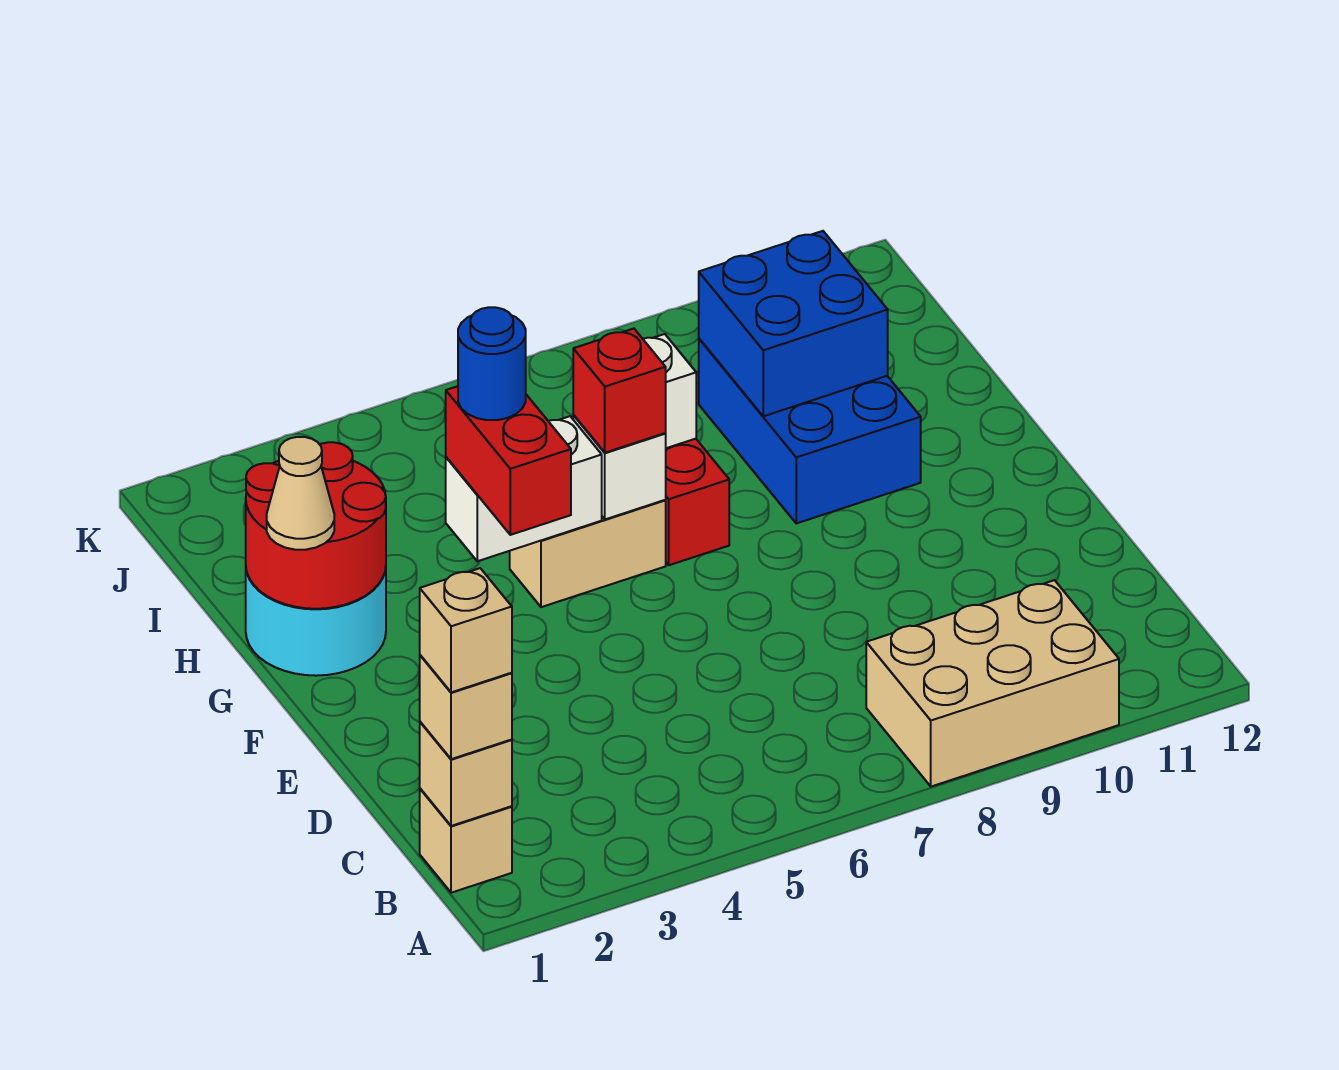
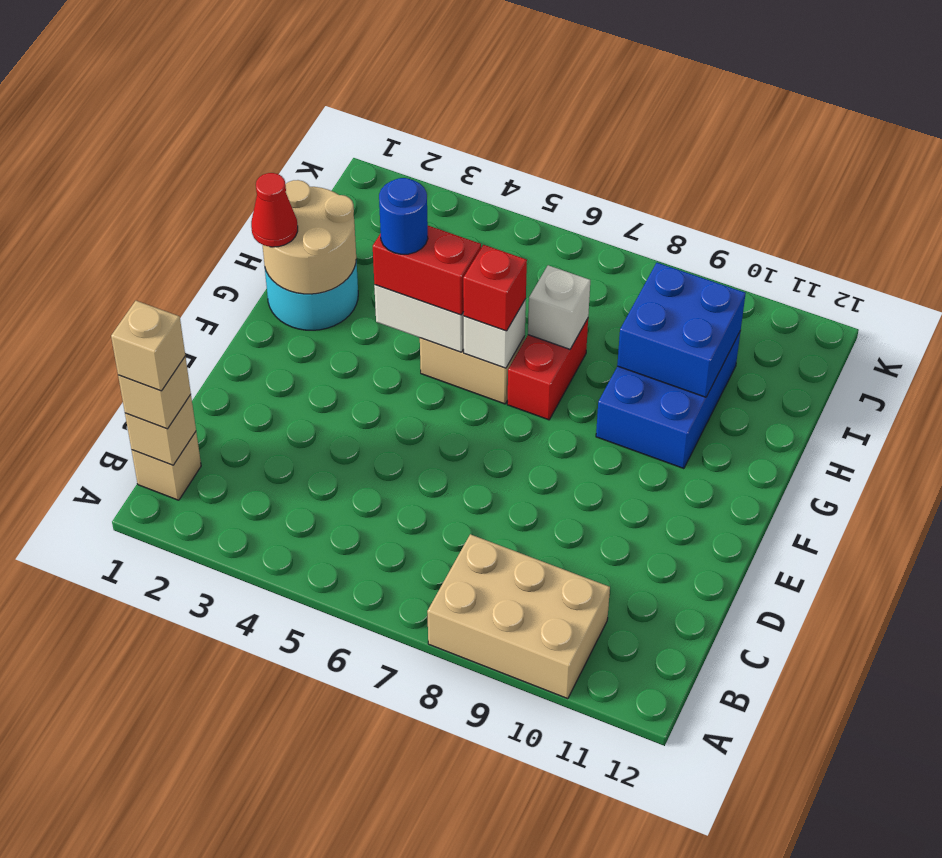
red 1x2 brick [446,386,571,535] -> red 1x2 brick turned to [373,226,481,315]
red 2x2 round brick [246,442,386,609] -> tan 2x2 round brick [263,180,356,294]
tan 1x1 cone [267,437,334,550] -> red 1x1 cone [251,173,298,247]

